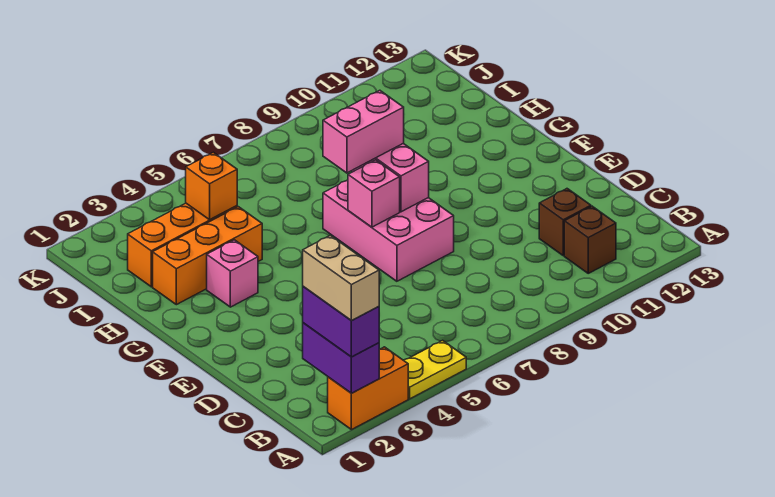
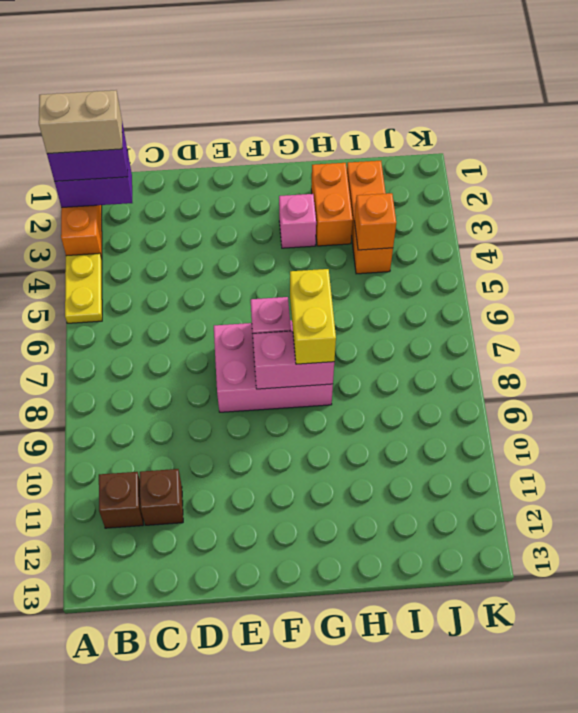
pink 1x2 brick [323,90,404,173] -> yellow 1x2 brick [290,269,336,364]
orange 1x3 brick [153,207,262,305] -> orange 1x2 brick [311,163,353,246]

